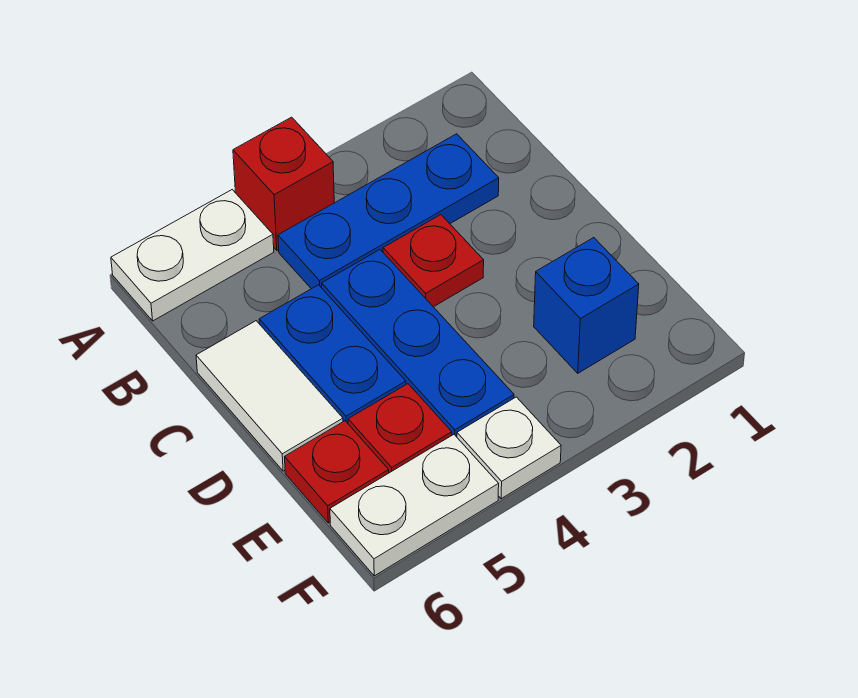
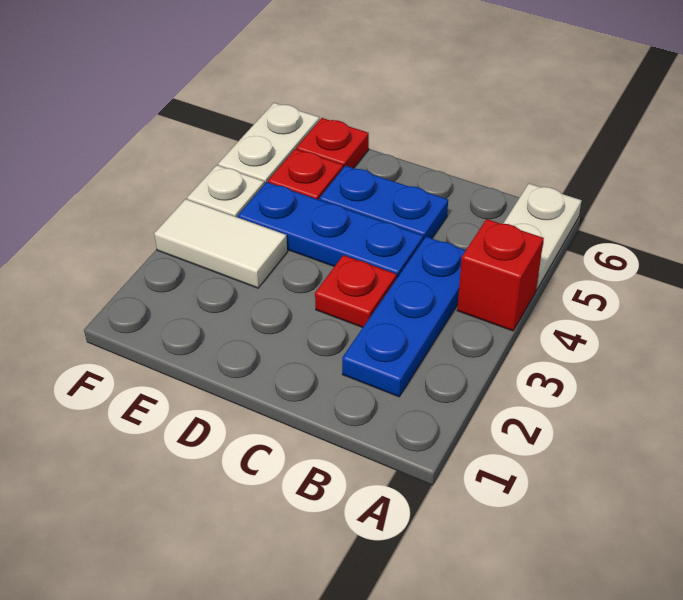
white 1x2 tile [196,321,343,471] -> white 1x2 tile moved to [154,199,287,288]
blue 1x1 brick [534,238,639,373] -> none

